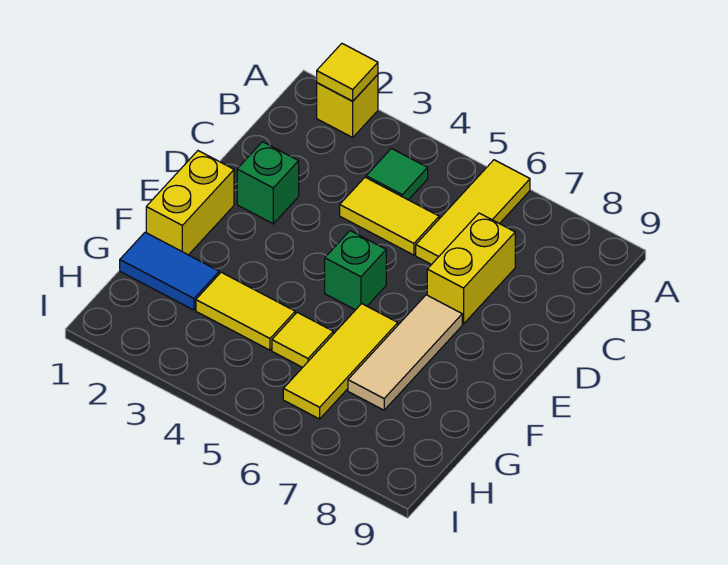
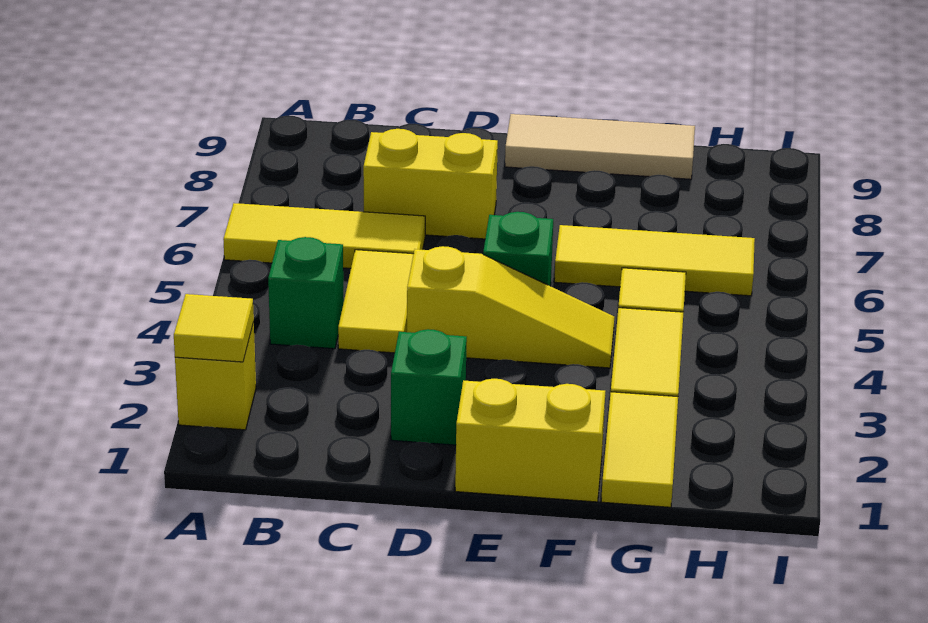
green 1x1 tile [366,149,428,200] -> green 1x1 brick [268,237,344,349]
none -> yellow 1x3 slope [407,246,614,368]
tan 1x3 tile [348,295,462,410] -> tan 1x3 tile moved to [505,114,695,179]
blue 1x2 tile [120,232,219,310] -> yellow 1x2 tile [601,392,678,507]

